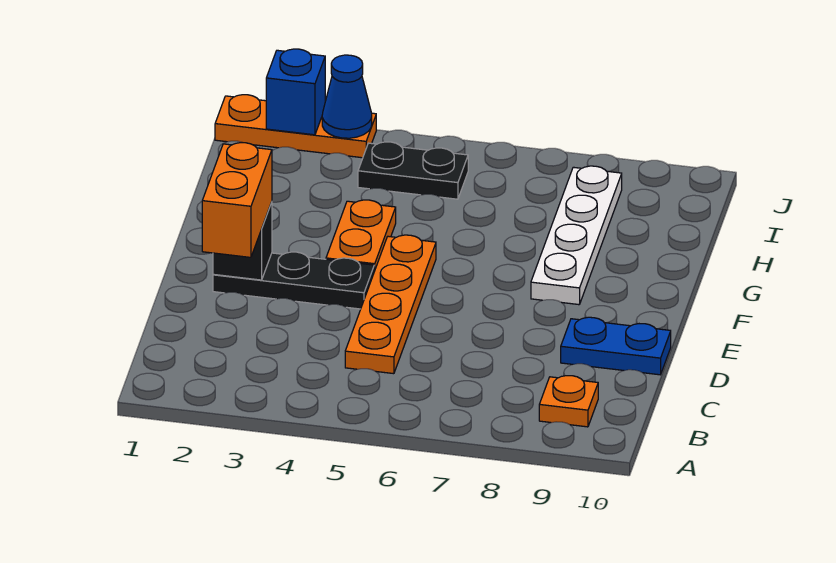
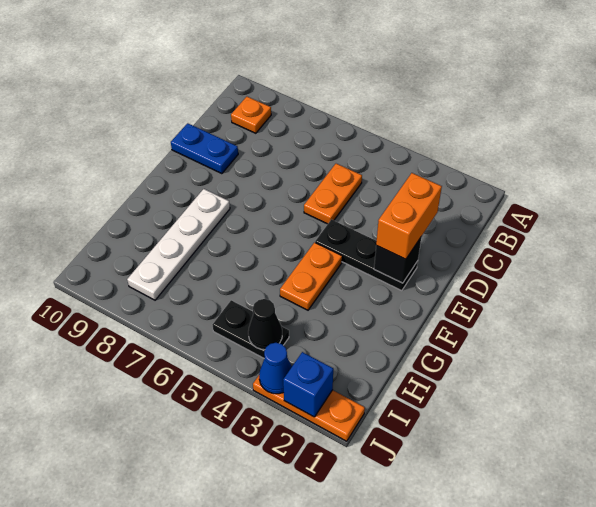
orange 1x4 plate [345,235,436,374] -> orange 1x2 plate [304,164,362,224]
none -> black 1x1 cone [248,299,282,350]

